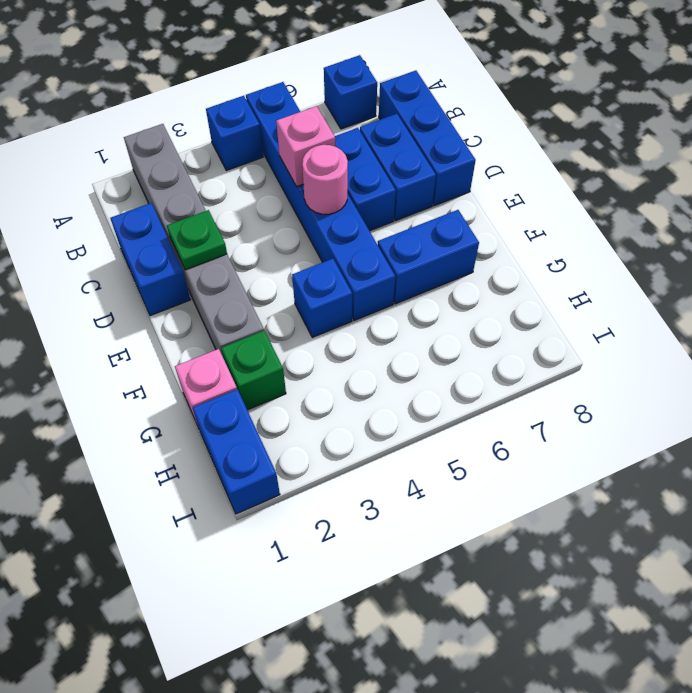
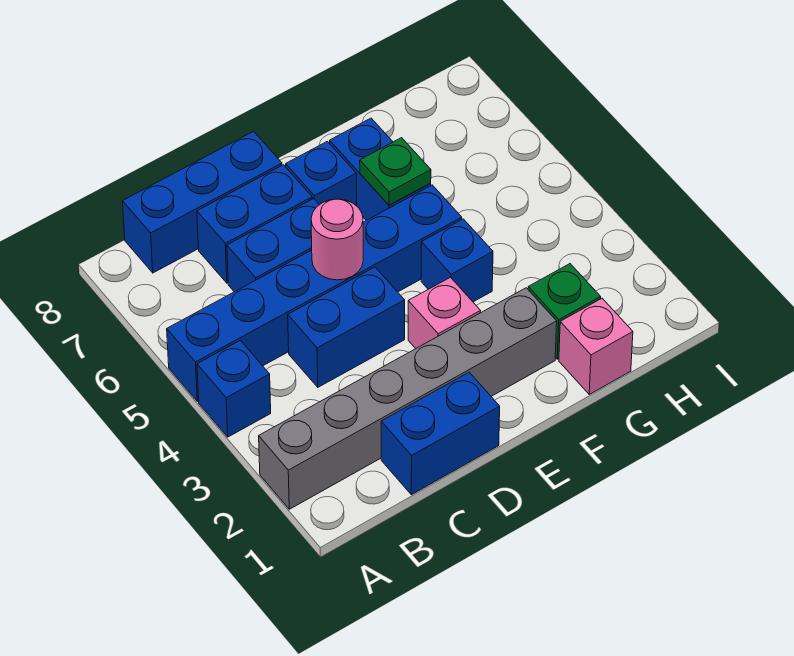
blue 1x1 brick [324,55,377,129] -> blue 1x1 brick moved to [286,141,357,206]
pink 1x1 brick [276,106,335,187] -> pink 1x1 brick moved to [408,277,481,349]
green 1x1 plate [167,210,227,270] -> green 1x1 plate moved to [360,138,431,205]
blue 1x2 brick [193,389,280,514] -> blue 1x2 brick moved to [288,267,405,387]

